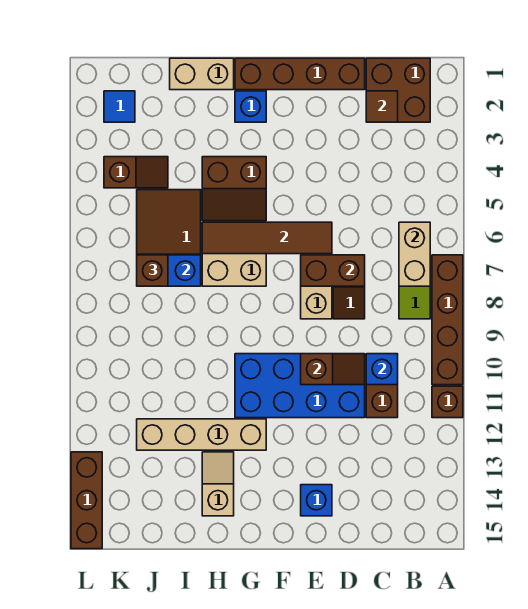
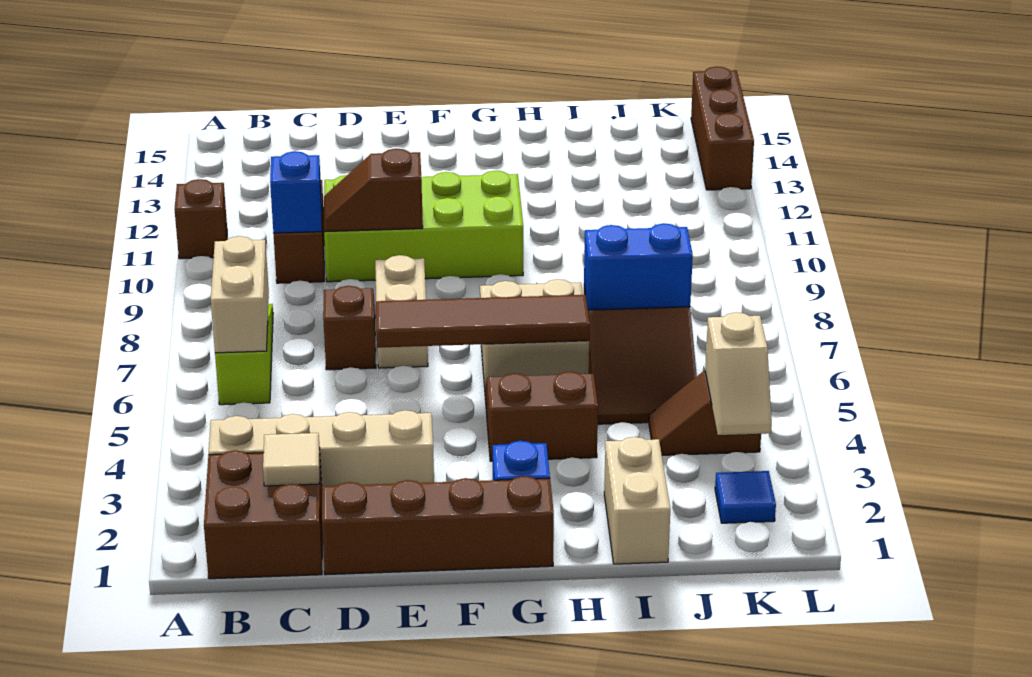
brown 1x4 brick [432,255,463,385] -> none
brown 1x1 tile [366,91,398,122] -> tan 1x1 tile [263,433,320,486]
brown 1x2 brick [301,255,365,286] -> none
blue 2x4 brick [235,354,365,418] -> lime 2x4 brick [324,171,523,282]
blue 1x1 brick [301,485,332,516] -> none
tan 1x4 brick [137,419,266,450] -> tan 1x4 brick moved to [209,410,434,486]
tan 1x2 brick [170,58,234,90] -> tan 1x2 brick turned to [604,437,670,564]
tan 1x2 slope [202,452,234,516] -> tan 1x2 slope moved to [705,312,772,435]
brown 1x1 brick [137,255,168,286] -> none

